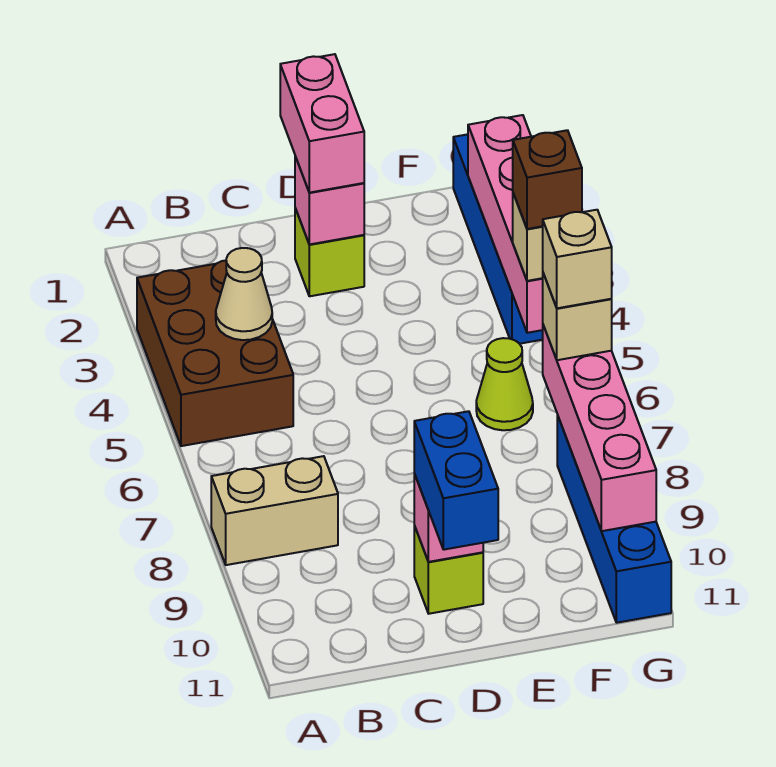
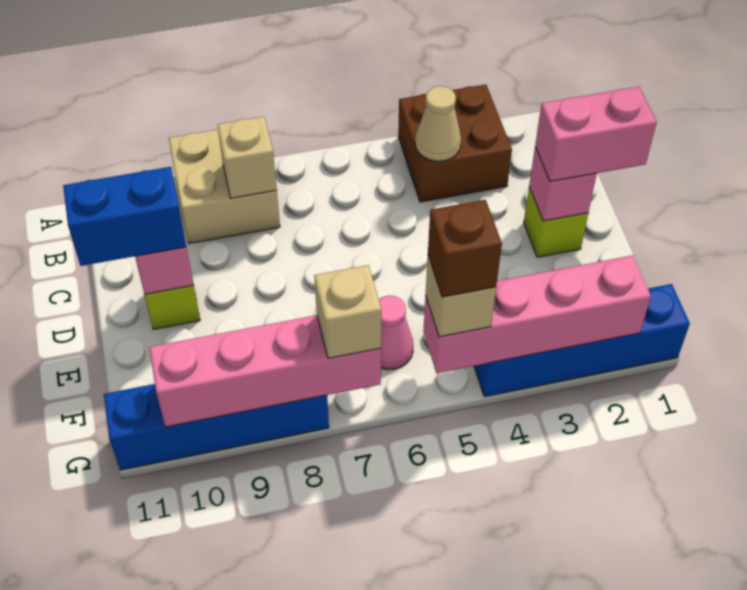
brown 2x3 brick [137,260,293,446] -> brown 2x2 brick [398,84,512,202]
tan 1x2 brick [211,456,338,565] -> tan 2x2 brick [169,130,280,244]
lime 1x1 cone [476,338,533,430] -> pink 1x1 cone [379,296,413,370]
tan 1x1 brick [543,210,612,308] -> tan 1x1 brick moved to [218,117,277,198]

